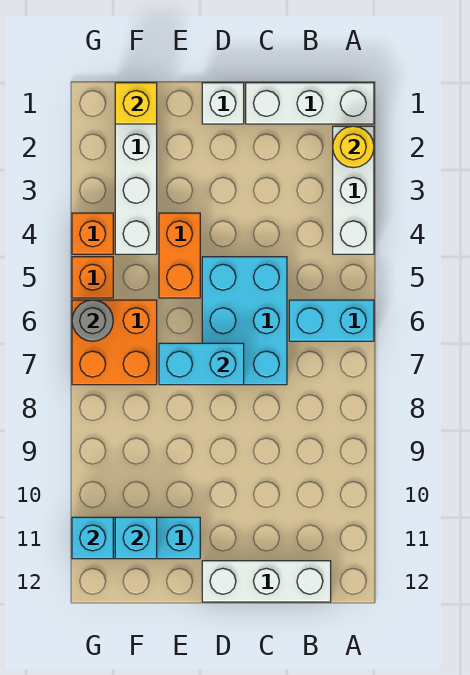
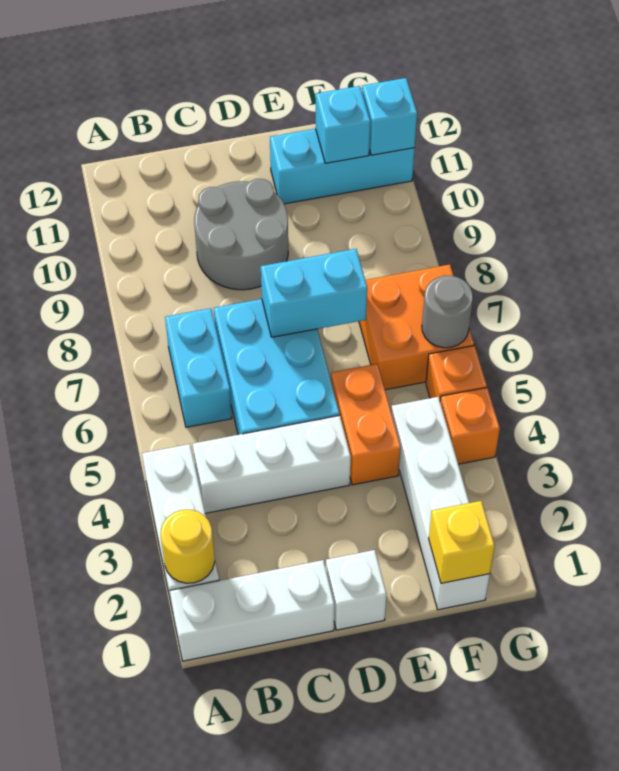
cyan 1x2 brick [289,300,374,341] -> cyan 1x2 brick turned to [165,308,232,427]
white 1x3 brick [202,561,331,602] -> white 1x3 brick moved to [193,415,351,513]
none -> grey 2x2 round brick [194,179,288,290]

